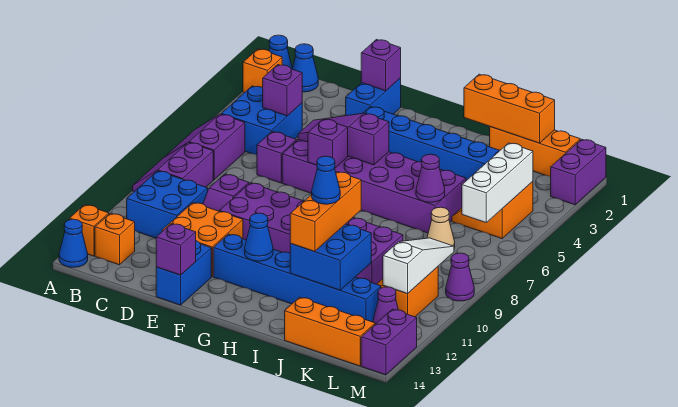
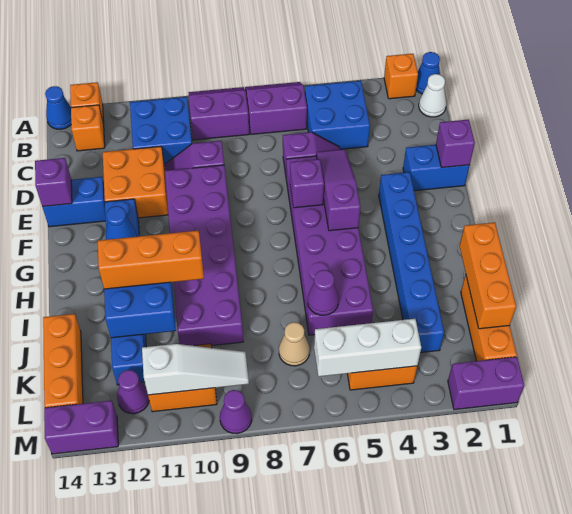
blue 1x1 cone [292,44,318,92] -> white 1x1 cone [419,74,446,117]
purple 1x1 brick [263,65,302,116] -> none
blue 1x1 cone [312,156,340,204] -> none

